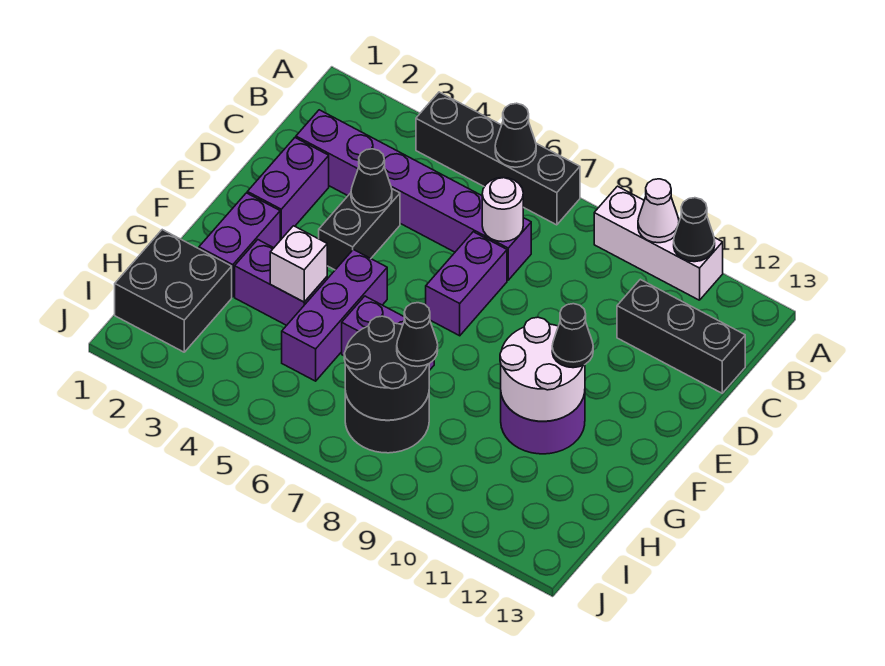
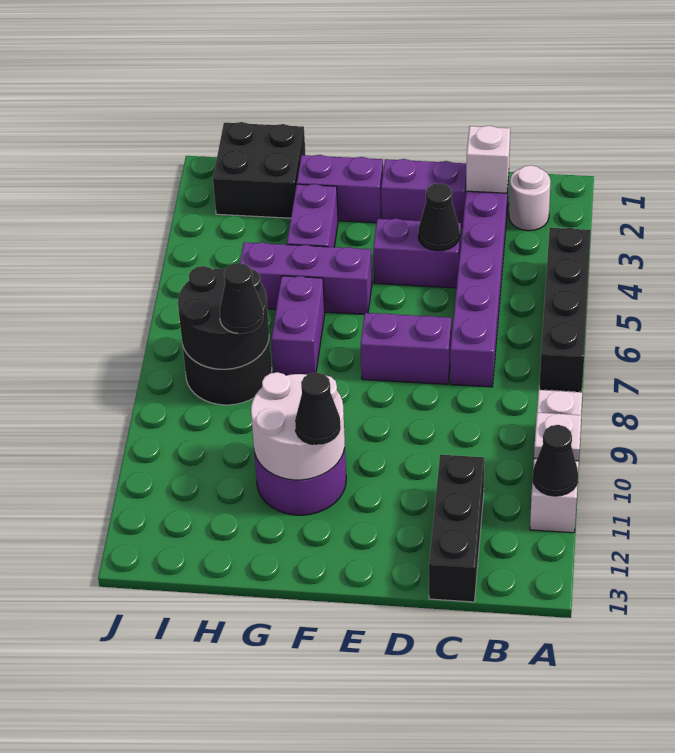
black 1x1 cone [495,103,536,167] -> none
white 1x1 cone [638,179,679,243] -> white 1x1 plate [534,413,581,461]
white 1x1 round brick [482,178,523,242] -> white 1x1 round brick moved to [509,165,551,231]
black 1x2 brick [319,189,400,270] -> purple 1x2 brick [373,219,461,288]
white 1x1 brick [270,226,327,302] -> white 1x1 brick moved to [466,126,510,193]

